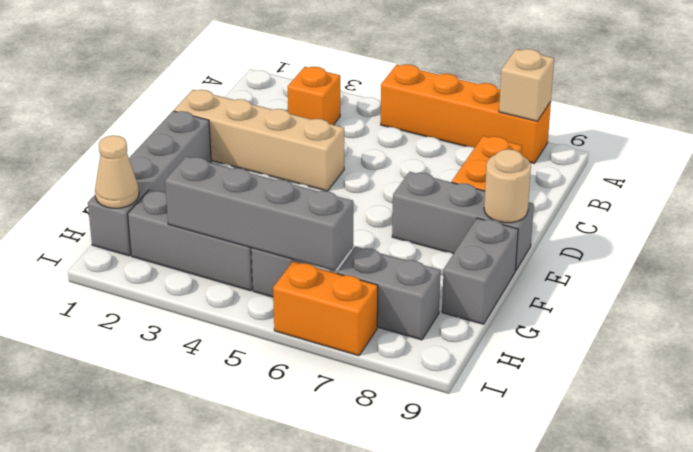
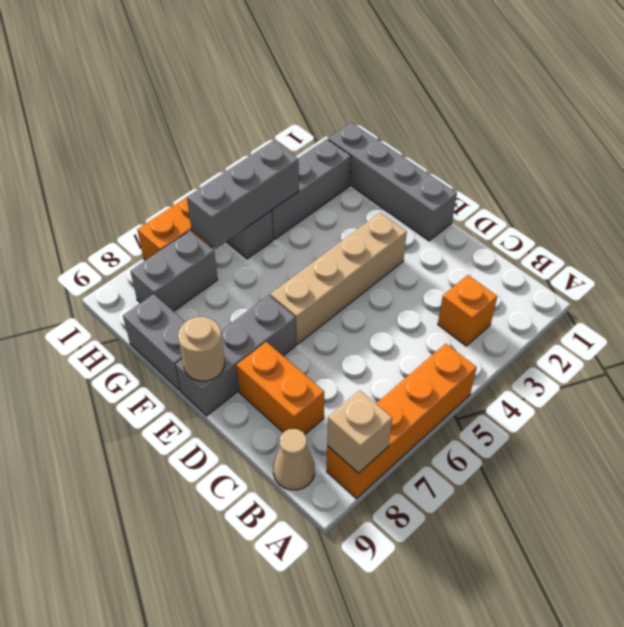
tan 1x4 brick [174,90,344,191] -> tan 1x4 brick moved to [270,213,407,344]
tan 1x1 cone [95,135,139,208] -> tan 1x1 cone moved to [273,429,315,490]
grey 1x4 brick [165,156,353,271] -> grey 1x3 brick [187,141,299,249]

